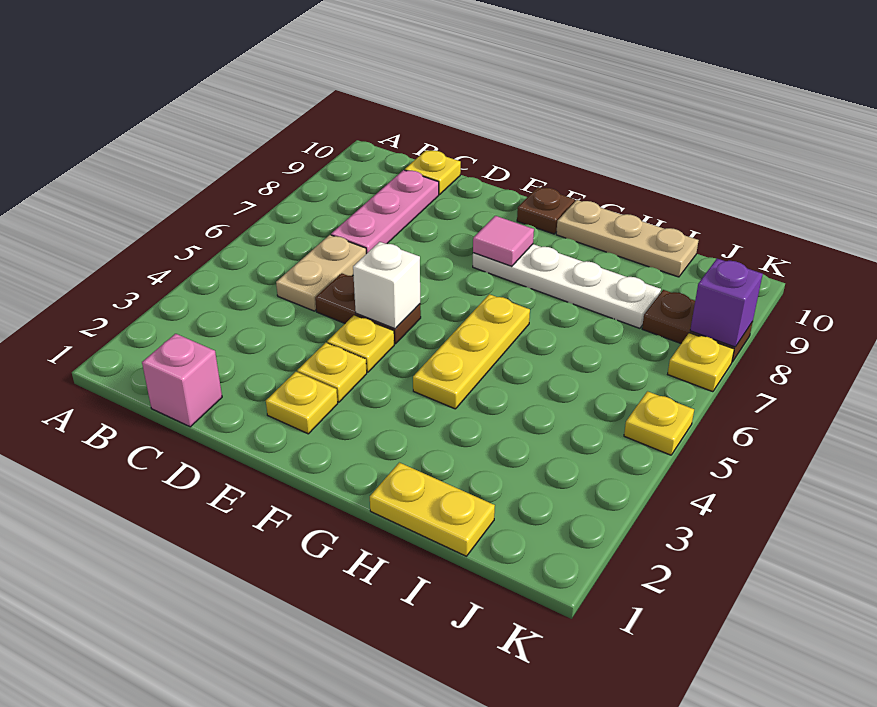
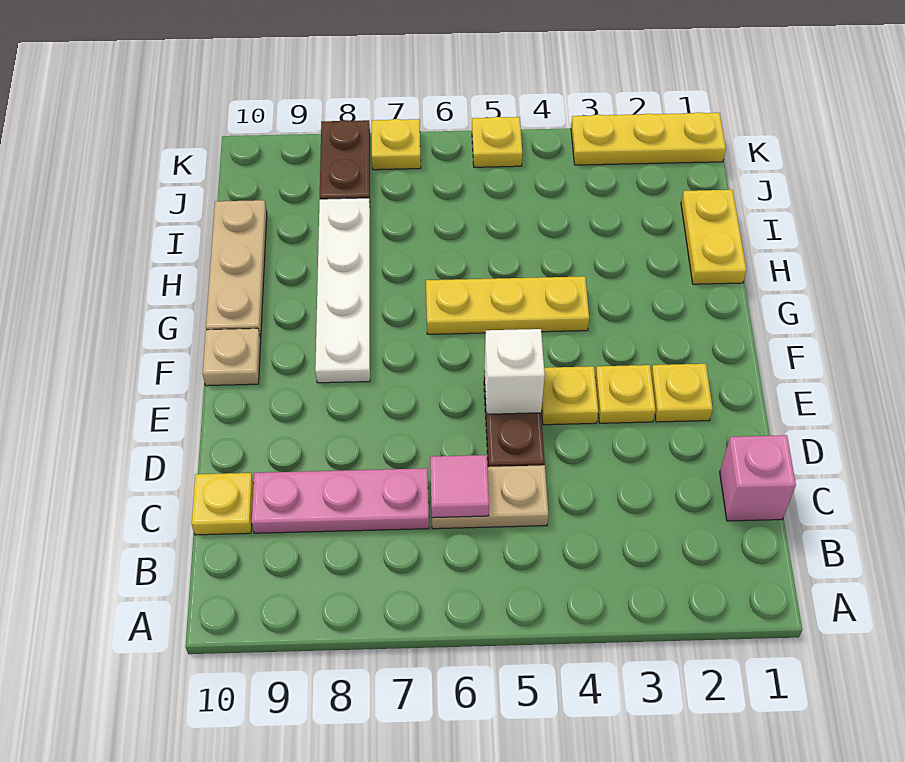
pink 1x1 tile [473,216,534,266] -> pink 1x1 tile moved to [430,455,489,518]
brown 1x1 plate [517,187,575,234] -> tan 1x1 plate [202,328,261,386]
none -> yellow 1x3 plate [571,112,726,165]
purple 1x1 brick [690,259,763,347] -> none

